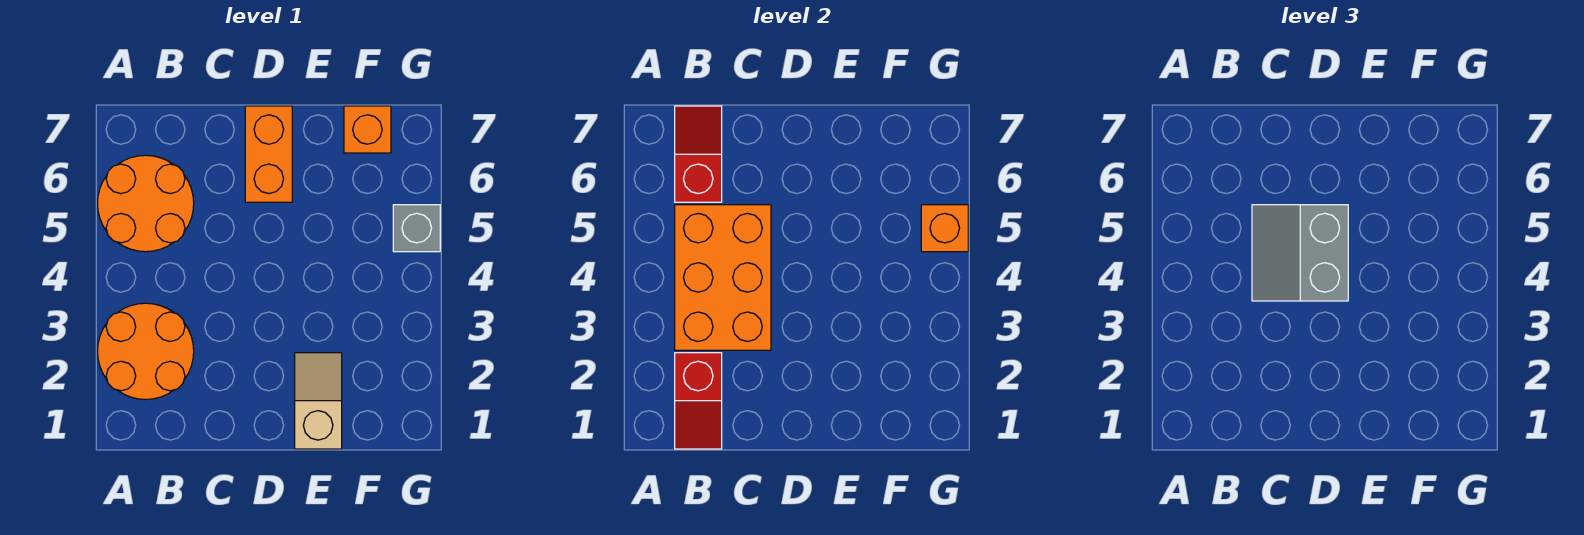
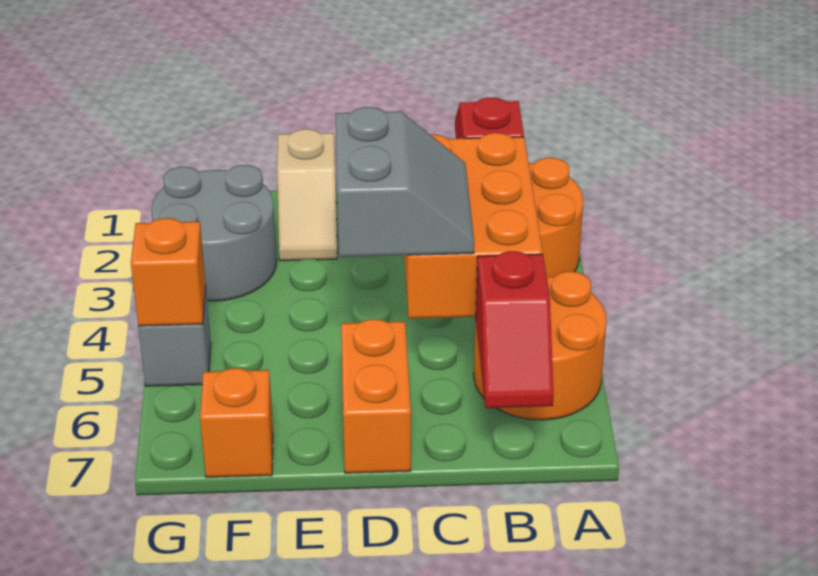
none -> grey 2x2 round brick [152,165,277,301]

